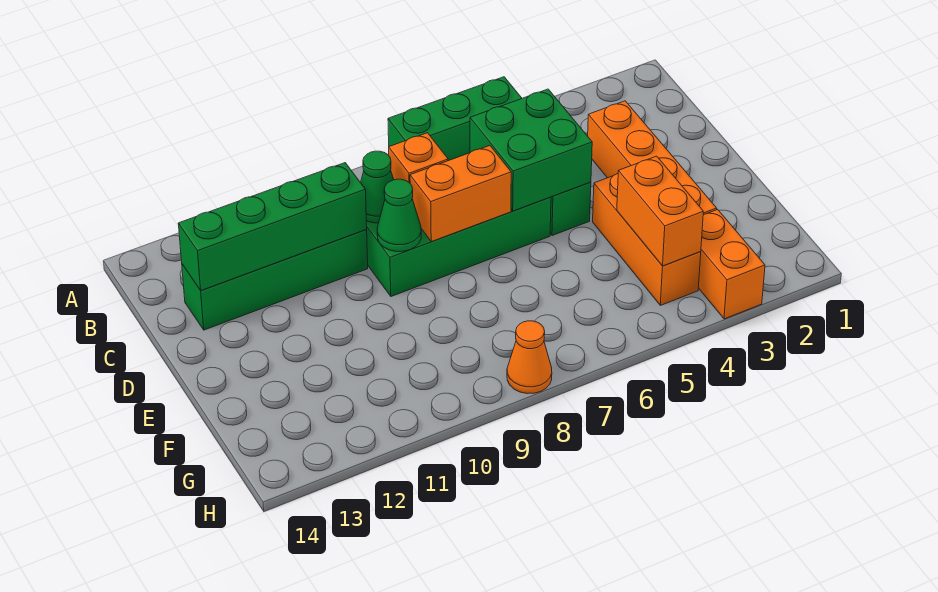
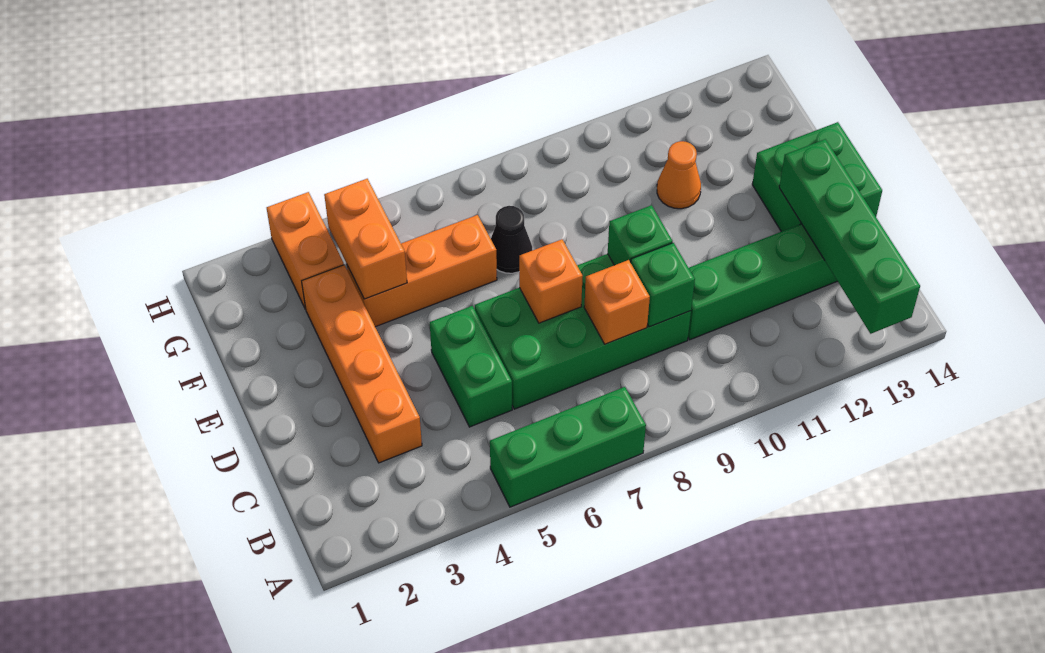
green 2x2 brick [470,89,592,211] -> green 2x2 brick moved to [752,122,882,232]
green 1x1 cone [361,151,394,223] -> green 1x1 brick [631,243,695,327]
green 1x4 brick [178,163,367,290] -> green 1x4 brick turned to [779,139,920,334]
orange 1x2 brick [410,146,511,242] -> orange 1x1 brick [519,239,583,323]
green 1x1 cone [377,179,421,252] -> green 1x1 brick [608,205,673,265]
orange 1x3 brick [593,174,701,305] -> orange 1x3 brick turned to [347,215,497,327]
none -> black 1x1 cone [491,206,532,273]
orange 1x1 cone [507,321,552,393] -> orange 1x1 cone moved to [657,141,701,209]

